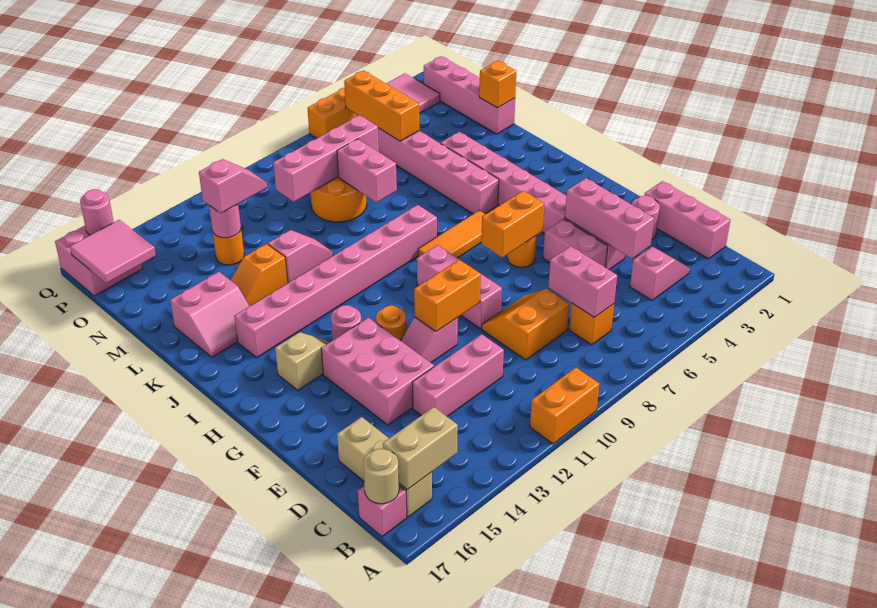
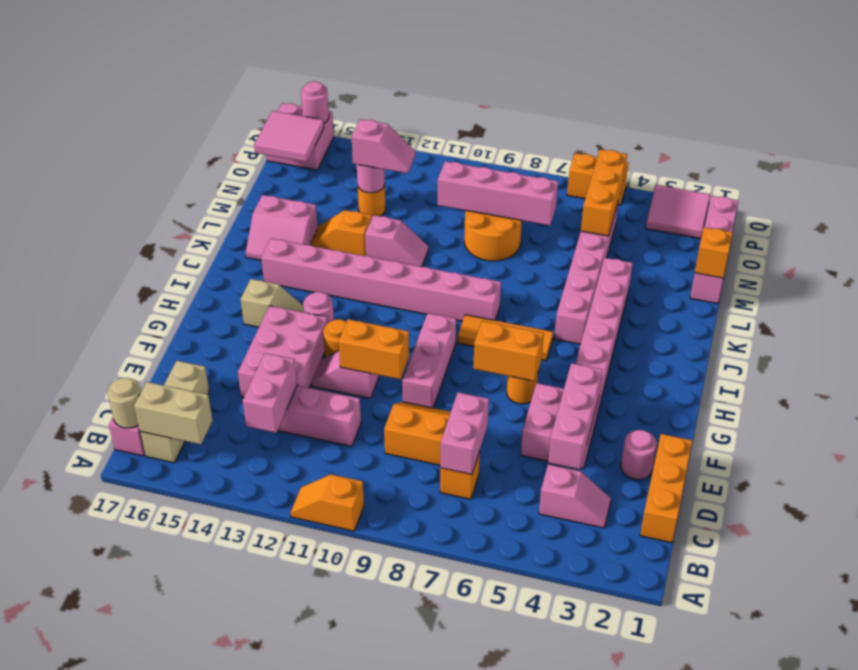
orange 1x2 brick [530,367,599,444] -> orange 1x2 slope [291,474,364,531]
pink 1x3 brick [645,181,730,259] -> orange 1x3 brick [640,434,693,543]
pink 1x2 brick [337,139,397,203] -> pink 1x2 brick moved to [243,353,297,433]

